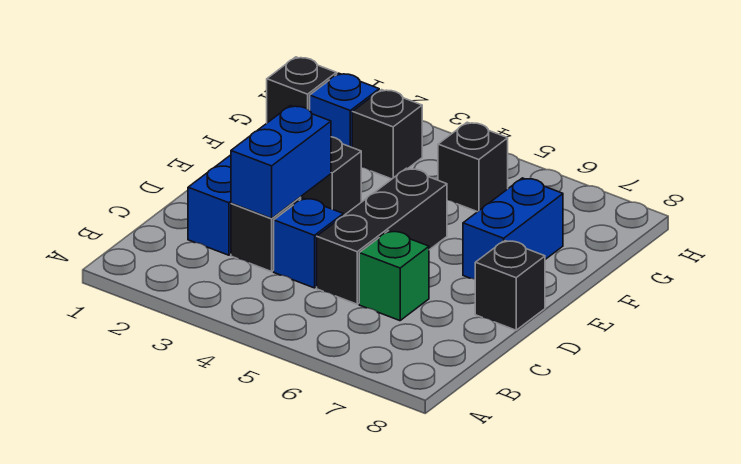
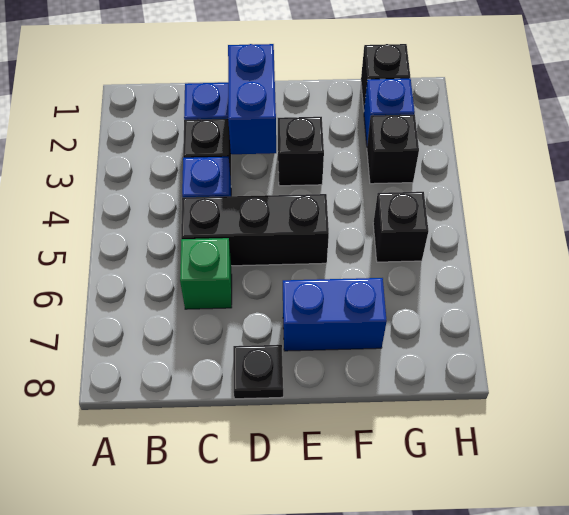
blue 1x2 brick [231,106,331,218] -> blue 1x2 brick turned to [228,44,276,154]
black 1x1 brick [475,241,545,330] -> black 1x1 plate [233,345,283,399]

